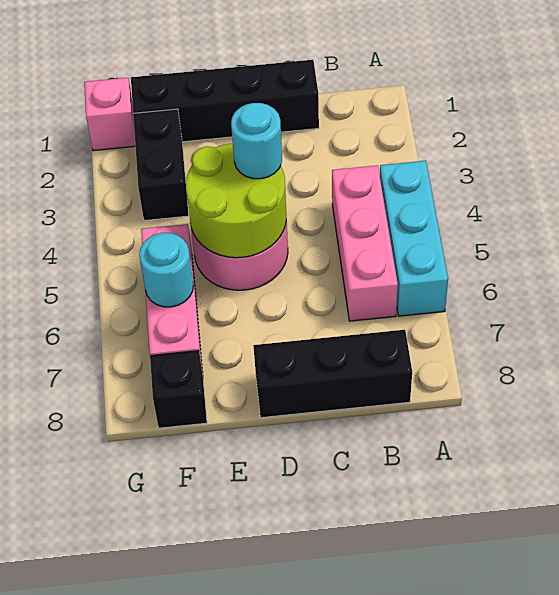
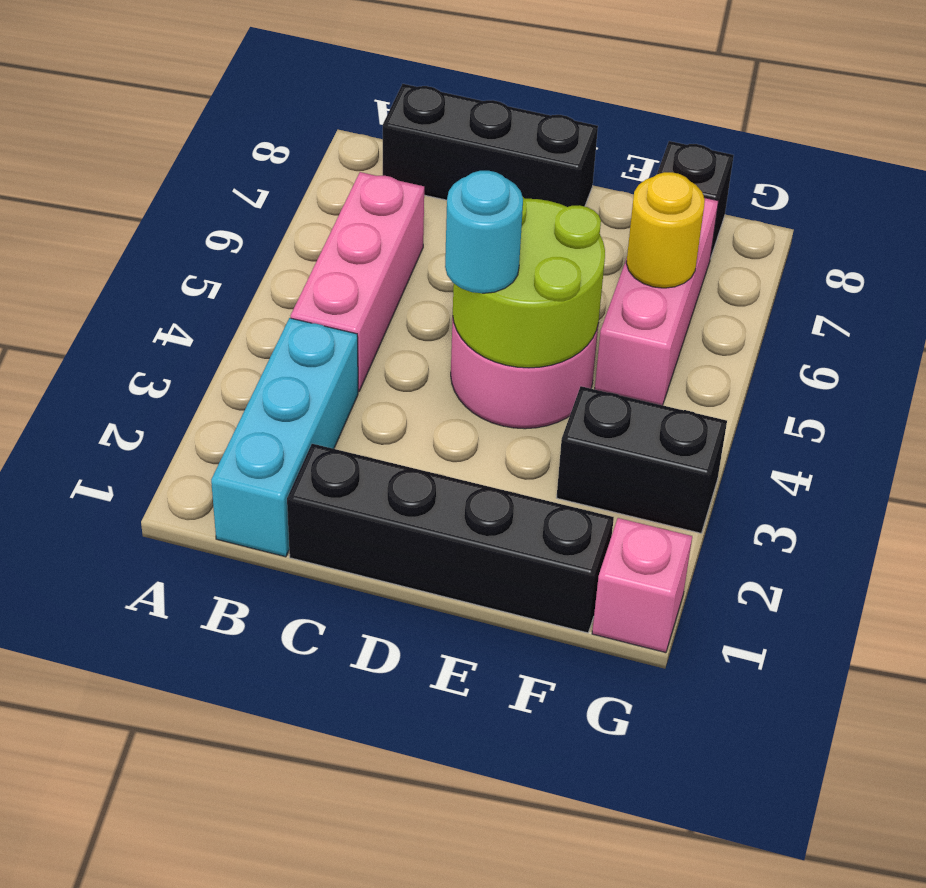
cyan 1x3 brick [380,161,448,316] -> cyan 1x3 brick moved to [211,318,358,557]
black 1x2 brick [133,109,189,221] -> black 1x2 brick turned to [557,386,727,533]
cyan 1x1 round brick [139,233,193,307] -> yellow 1x1 round brick [626,172,705,288]

